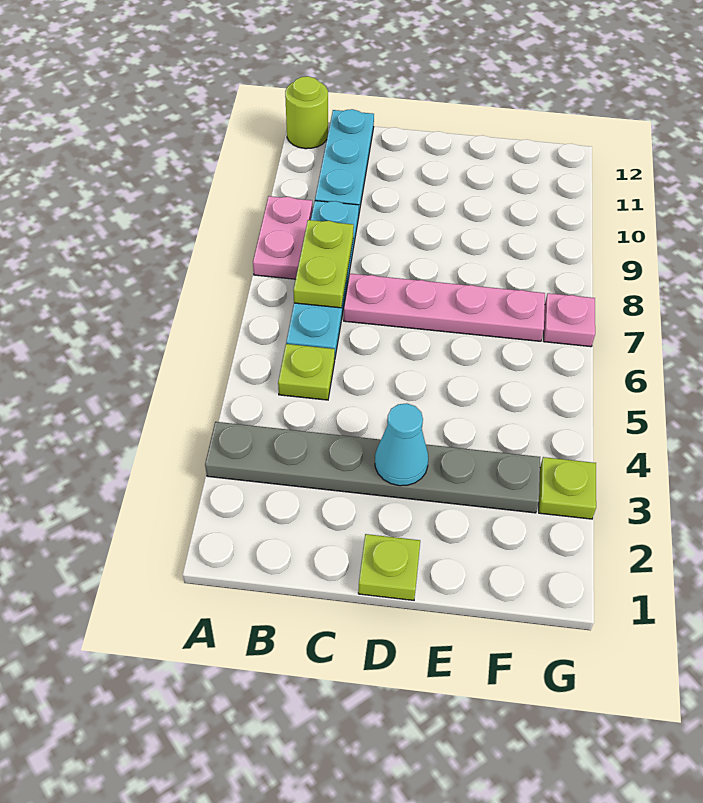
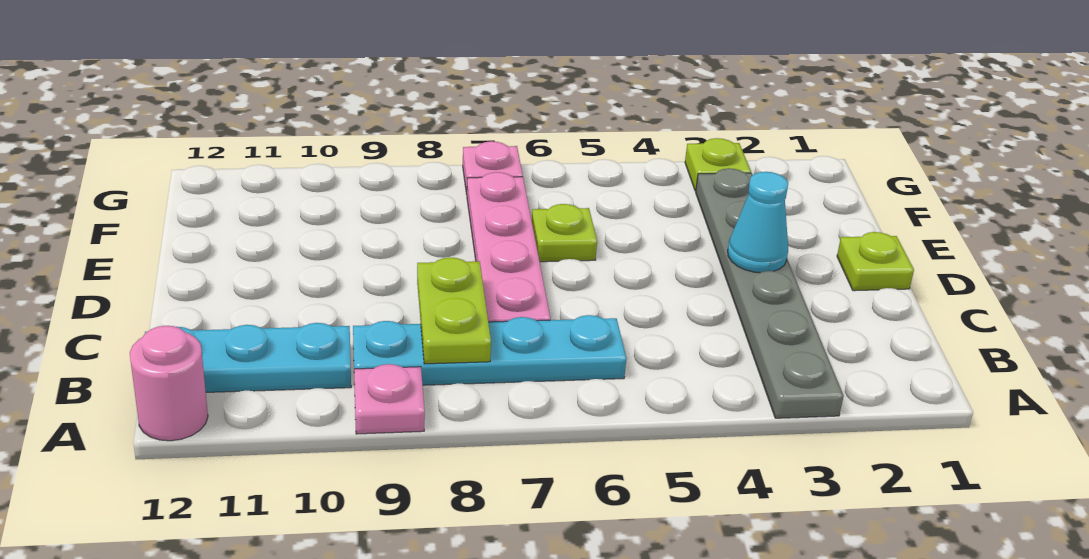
pink 1x2 plate [253,196,313,279] -> pink 1x1 plate [354,364,425,434]
lime 1x1 round brick [285,76,328,149] -> pink 1x1 round brick [130,326,208,441]
lime 1x1 plate [278,344,335,400] -> lime 1x1 plate moved to [532,204,597,262]
lime 1x2 plate [293,220,354,308] -> lime 1x2 plate turned to [417,257,491,364]

